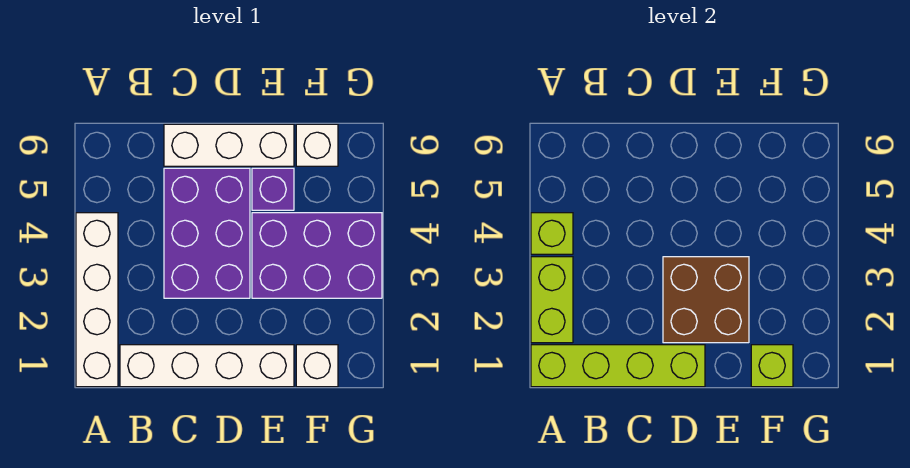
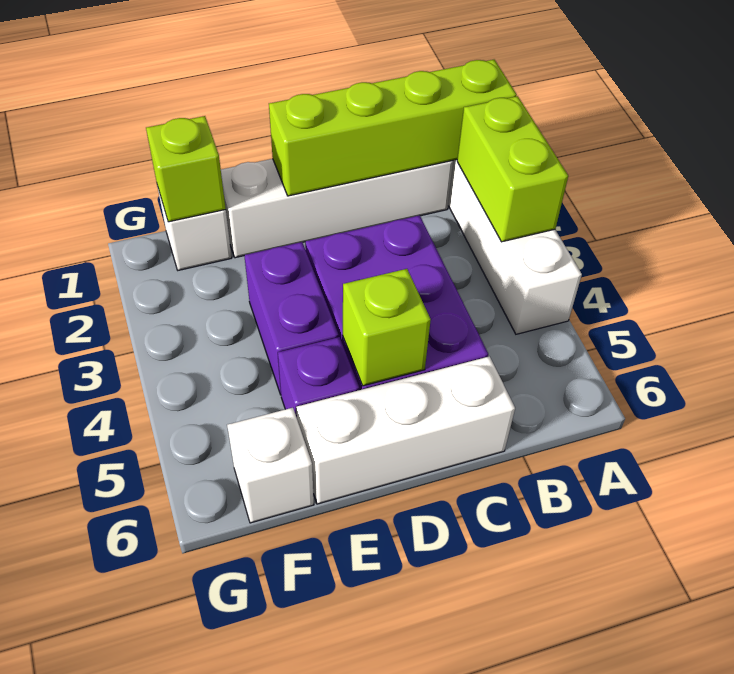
lime 1x1 brick [531,213,573,254] -> lime 1x1 brick moved to [343,269,431,386]
brown 2x2 brick [663,257,749,343] -> none
purple 2x3 brick [252,213,382,298] -> purple 1x2 brick [244,242,339,395]

